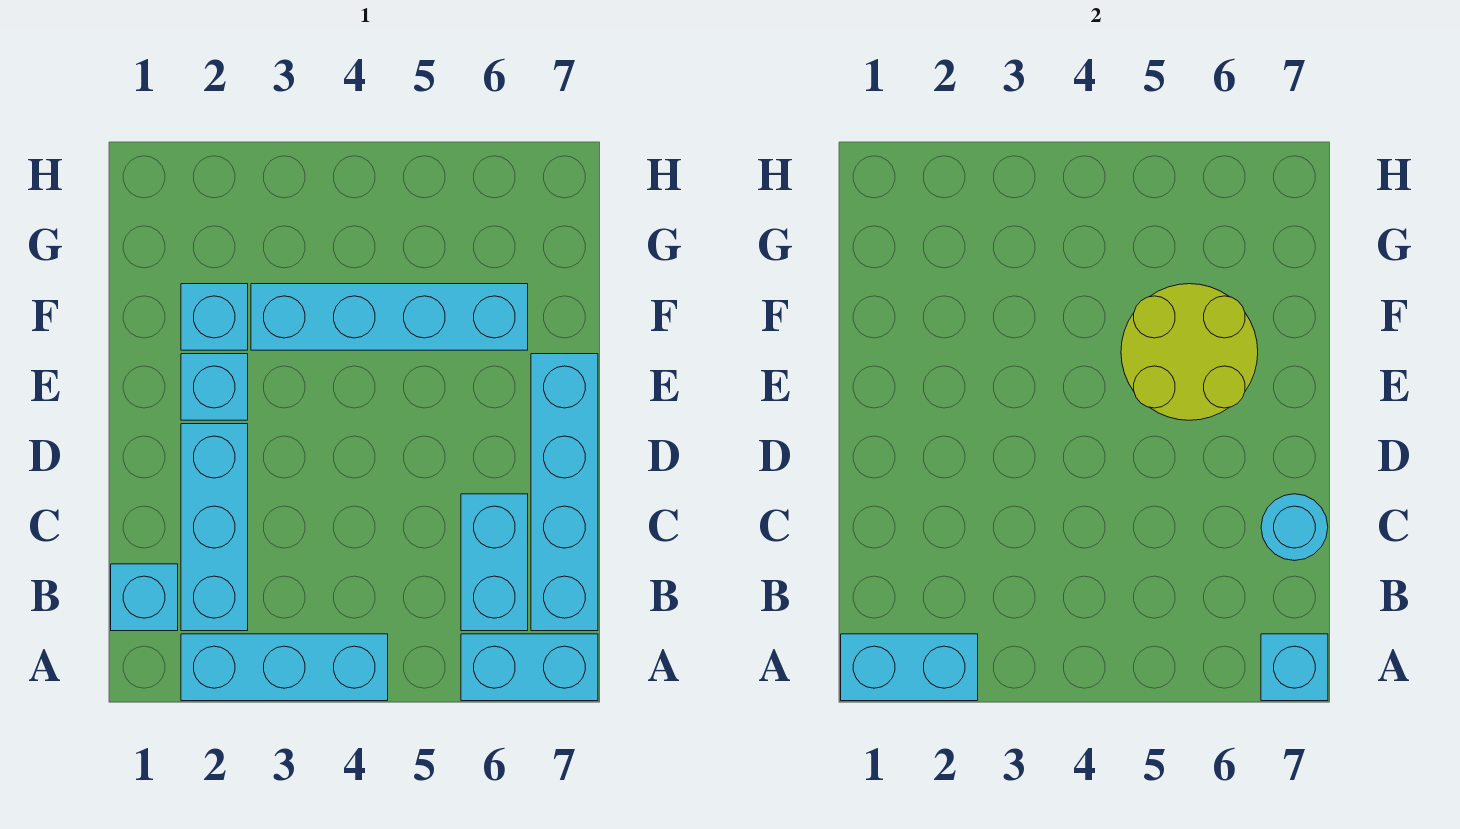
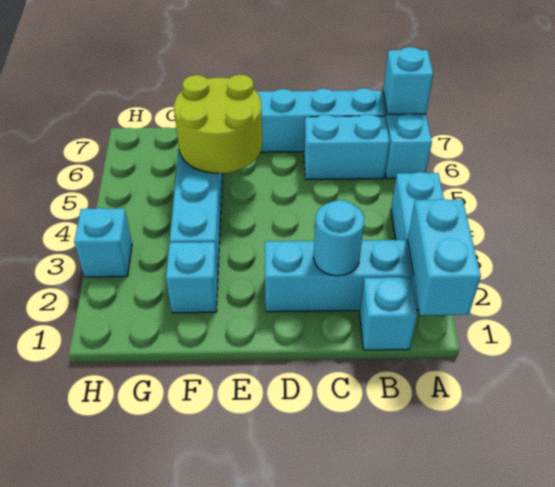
cyan 1x1 round brick [1261,494,1328,561] -> cyan 1x1 round brick moved to [313,200,364,276]
cyan 1x1 brick [181,354,248,420] -> cyan 1x1 brick moved to [74,208,132,277]

